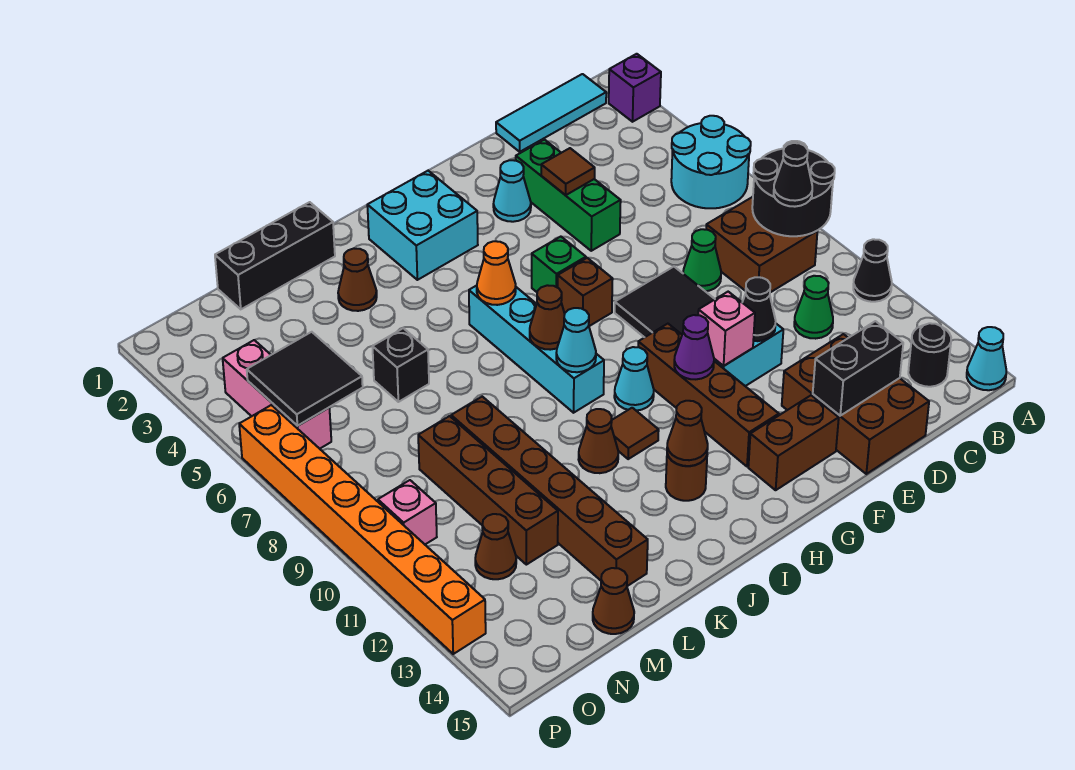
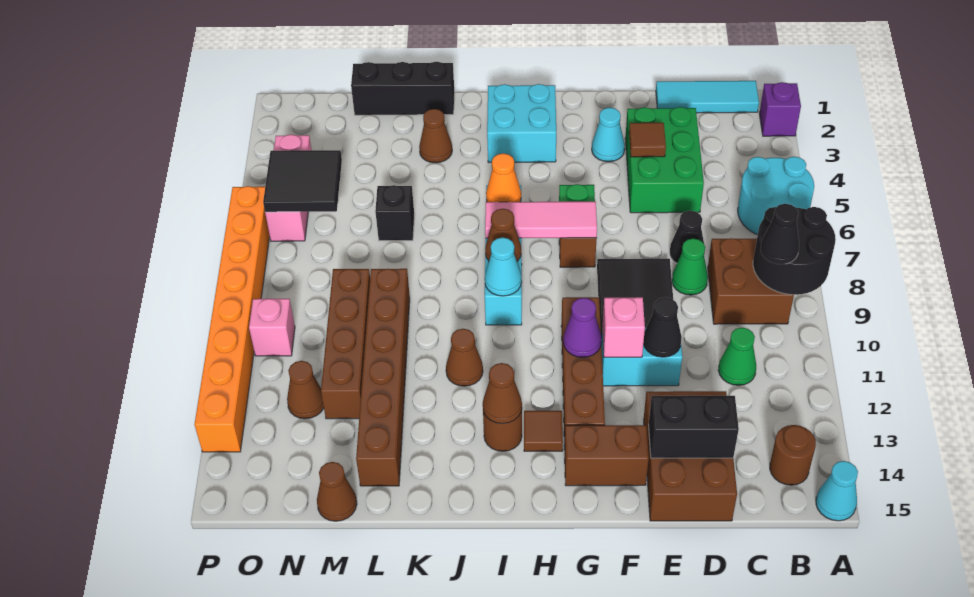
black 1x1 cone [853,239,892,302] -> black 1x1 cone moved to [670,211,704,263]
black 1x1 round brick [908,323,951,387] -> brown 1x1 round brick [770,425,816,485]
green 1x3 brick [516,140,621,251] -> green 2x3 brick [625,107,704,213]
none -> pink 1x3 tile [485,201,597,238]
cyan 1x1 cone [614,347,654,411] -> none
brown 1x1 tile [611,408,659,459] -> brown 1x1 tile moved to [524,411,563,451]

